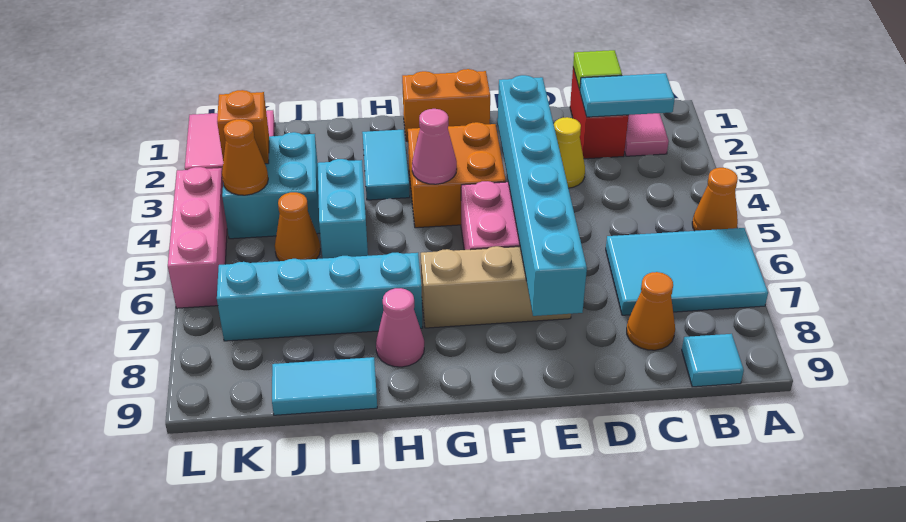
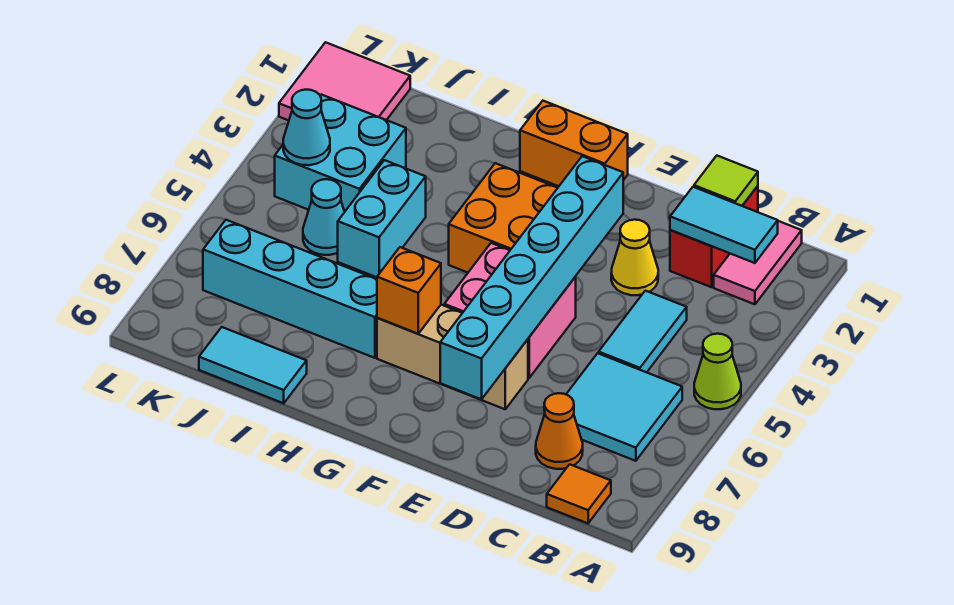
orange 1x1 cone [692,168,738,231] -> lime 1x1 cone [694,334,741,409]
cyan 2x3 tile [606,228,768,315] -> cyan 2x2 tile [566,353,682,461]
cyan 1x1 tile [682,334,744,387] -> orange 1x1 tile [547,464,611,523]
pink 1x1 cone [412,109,457,184] -> none
cyan 1x2 tile [362,130,410,200] -> cyan 1x2 tile moved to [599,291,687,372]
pink 1x1 cone [376,288,424,367] -> none
orange 1x1 cone [275,192,320,261] -> cyan 1x1 cone [303,179,344,255]
orange 1x1 brick [217,90,269,164] -> orange 1x1 brick moved to [377,247,441,334]
orange 1x1 cone [222,119,268,195] -> cyan 1x1 cone [283,90,330,165]
pink 1x3 brick [168,167,227,308] -> none

